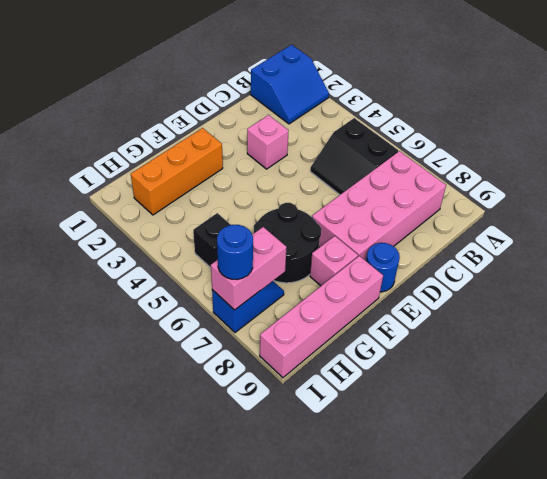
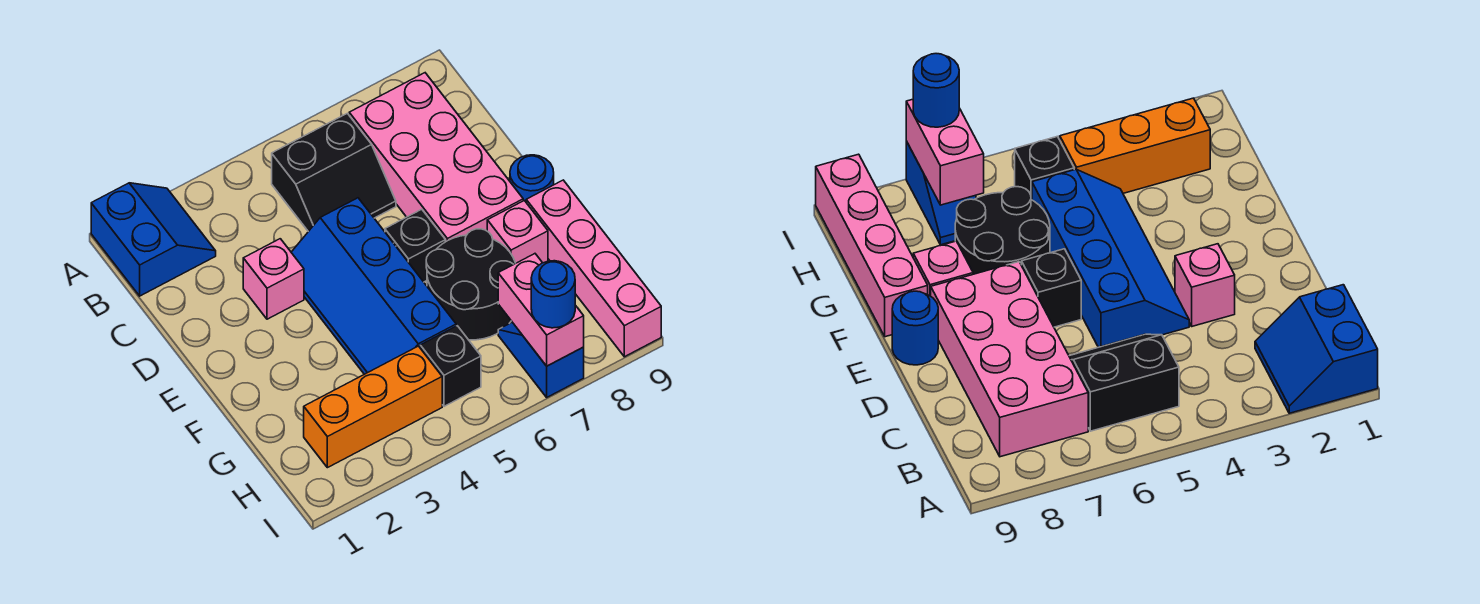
none -> blue 2x4 slope [291,198,456,374]
none -> black 1x1 brick [385,209,445,282]
orange 1x3 brick [131,128,223,215] -> orange 1x3 brick turned to [304,346,442,468]

